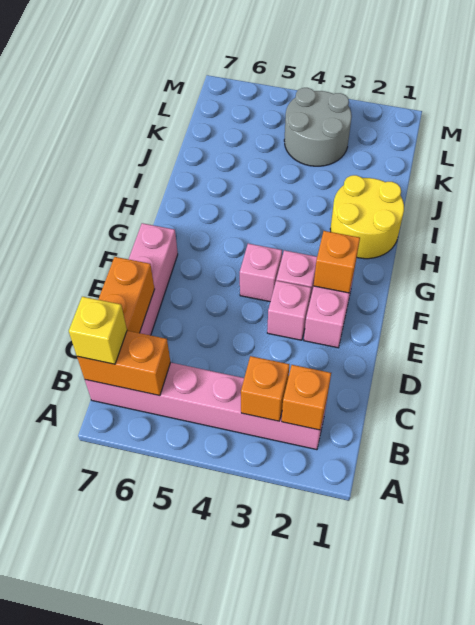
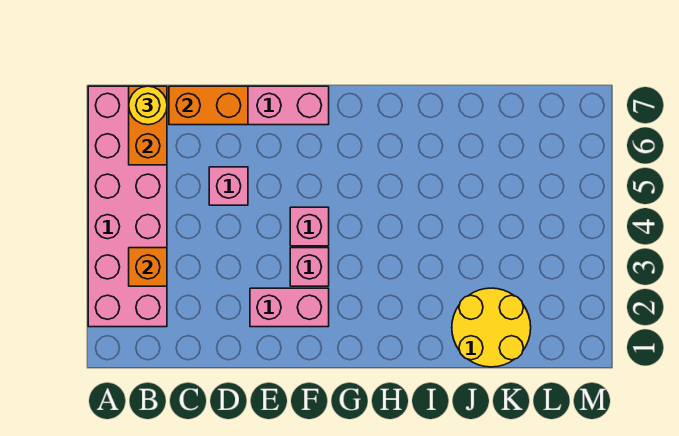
pink 1x6 brick [85,363,327,450] -> pink 2x6 brick [88,86,167,327]
orange 1x1 brick [282,365,331,430] -> none
yellow 1x1 brick [69,297,127,364] -> yellow 1x1 round brick [129,86,167,125]
pink 1x1 brick [267,281,311,340] -> pink 1x1 brick moved to [209,167,248,205]
orange 1x1 brick [314,231,360,293] -> none
yellow 2x2 round brick [330,175,404,259] -> yellow 2x2 round brick moved to [452,288,531,367]
grey 2x2 round brick [284,88,352,166] -> none

